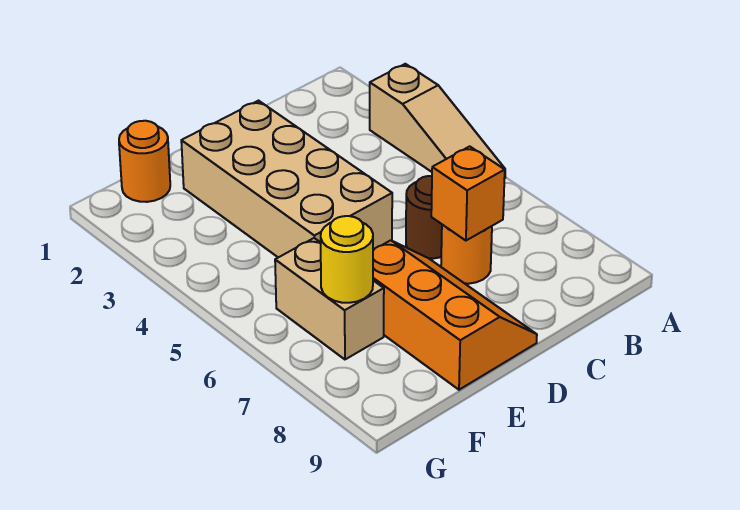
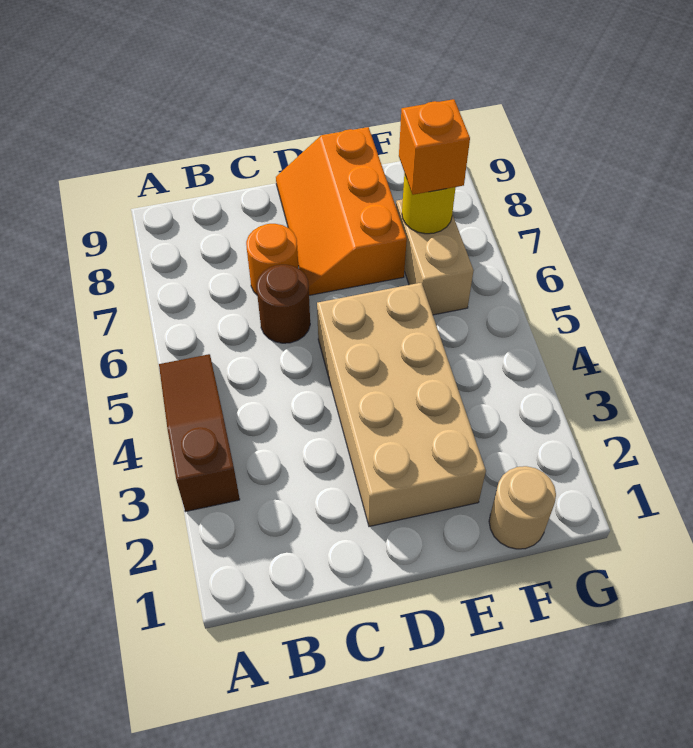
tan 1x3 slope [370,64,505,172] -> brown 1x3 slope [159,354,240,512]
orange 1x1 brick [431,146,505,241] -> orange 1x1 brick moved to [399,99,470,195]
orange 1x1 round brick [119,121,170,202] -> tan 1x1 round brick [489,466,556,549]

